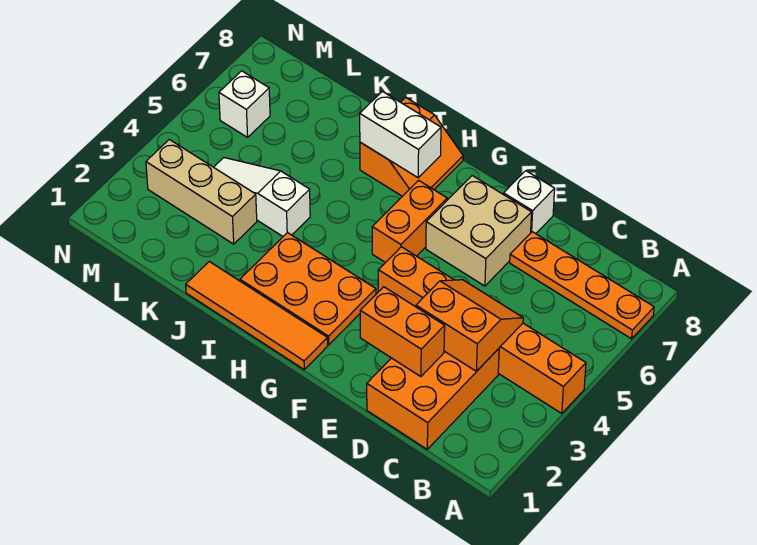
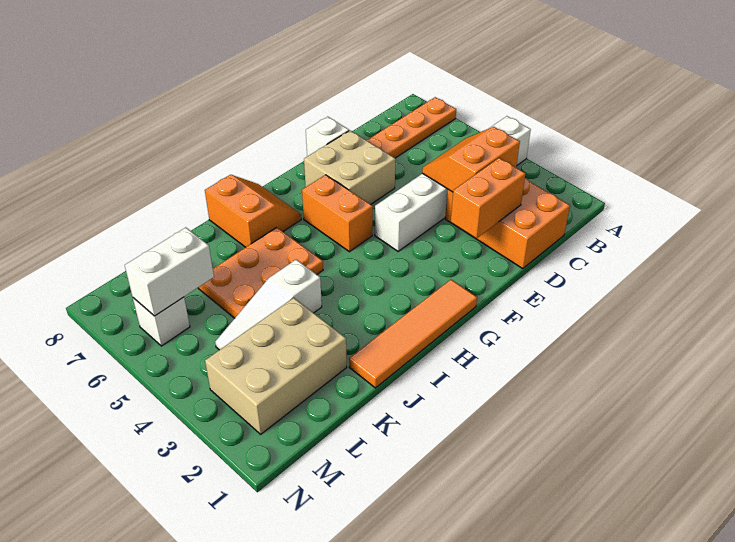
orange 1x6 brick [378,247,586,414] -> white 1x6 brick [375,116,531,251]
orange 2x3 plate [240,233,376,345] -> orange 2x3 plate moved to [198,227,323,318]
white 1x2 brick [360,91,441,178] -> white 1x2 brick moved to [125,228,214,316]
tan 1x3 brick [146,140,257,244] -> tan 2x3 brick [205,298,347,434]

